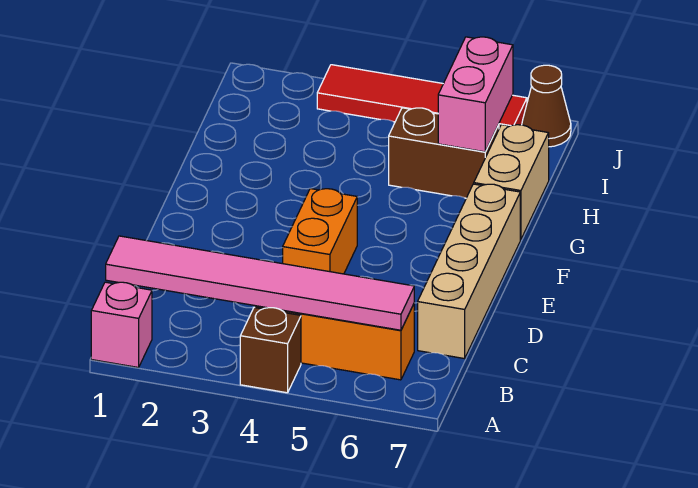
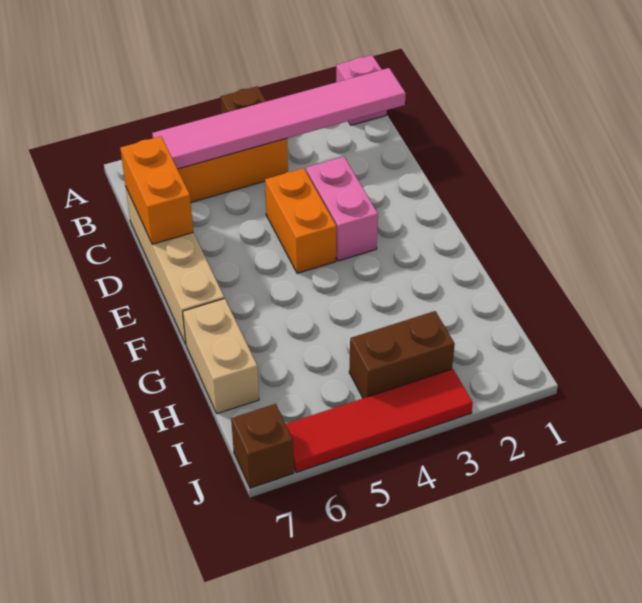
none -> orange 1x2 brick [120,136,193,244]
brown 1x2 brick [389,108,499,198] -> brown 1x2 brick moved to [349,311,455,398]
pink 1x2 brick [438,37,513,152] -> pink 1x2 brick moved to [306,157,378,261]
brown 1x1 cone [522,65,571,147] -> brown 1x1 brick [231,404,294,488]

